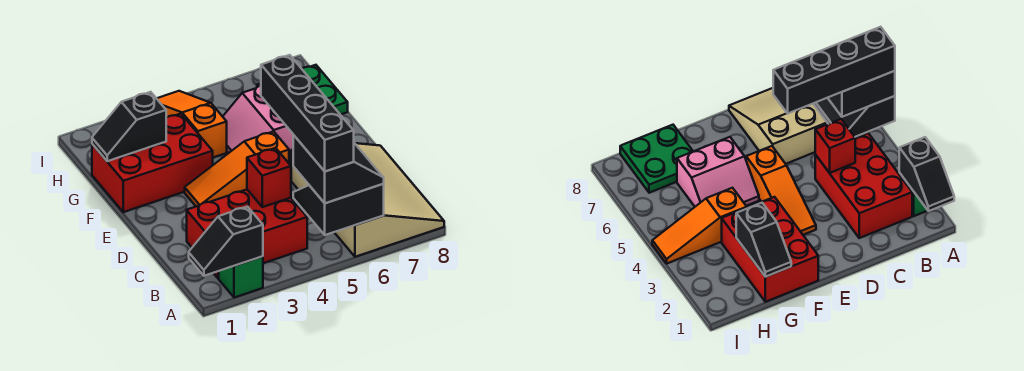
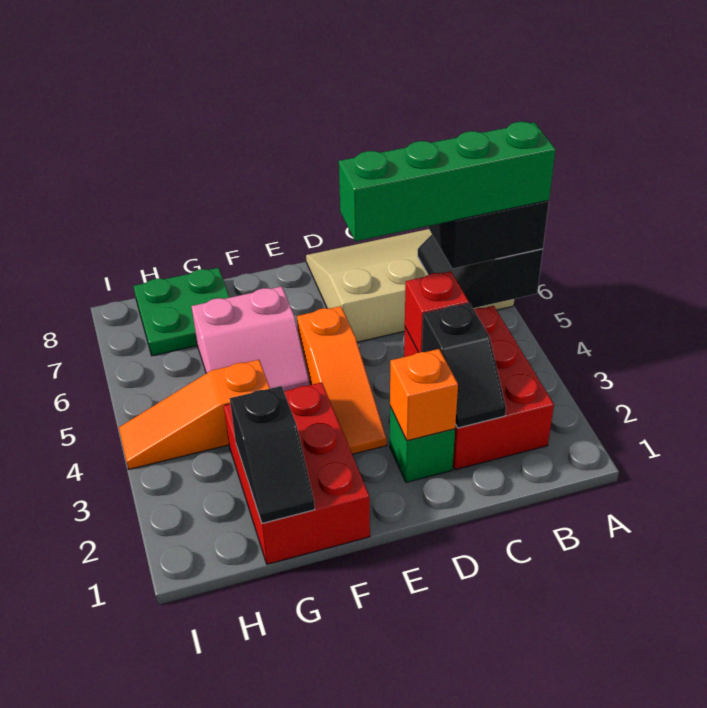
black 1x2 slope [189,207,263,276] -> black 1x2 slope moved to [422,303,506,428]
green 1x1 brick [219,256,263,298] -> green 1x1 brick moved to [390,407,455,482]
black 1x4 brick [261,55,354,171] -> green 1x4 brick [339,122,556,241]
none -> orange 1x1 brick [390,349,458,441]

